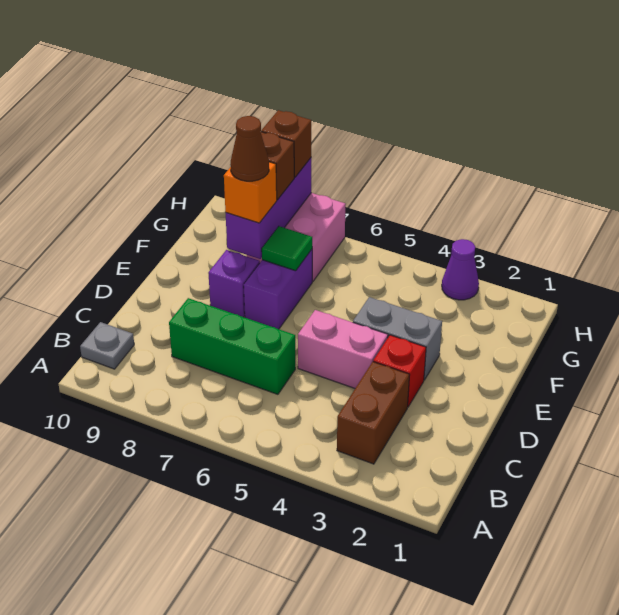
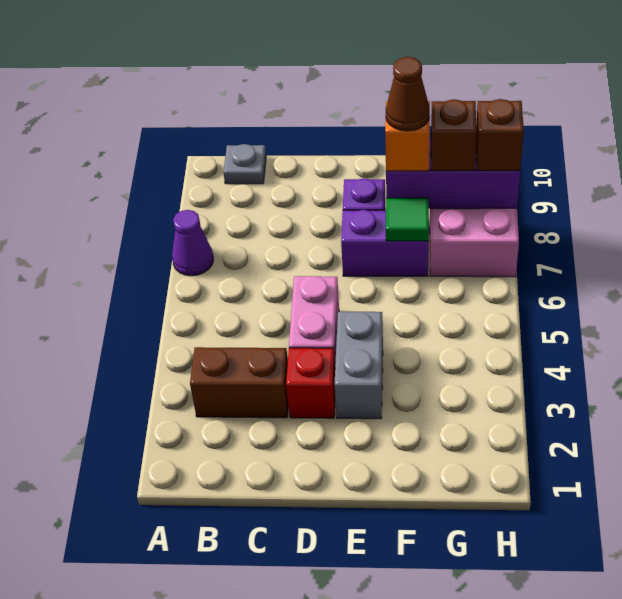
green 1x3 brick [169,298,295,394] -> none
purple 1x1 cone [442,239,479,300] -> purple 1x1 cone moved to [172,210,213,276]

